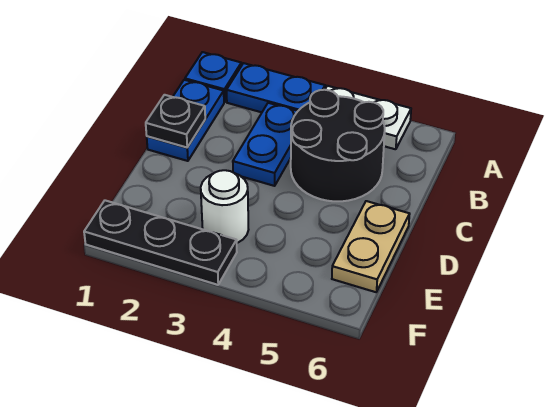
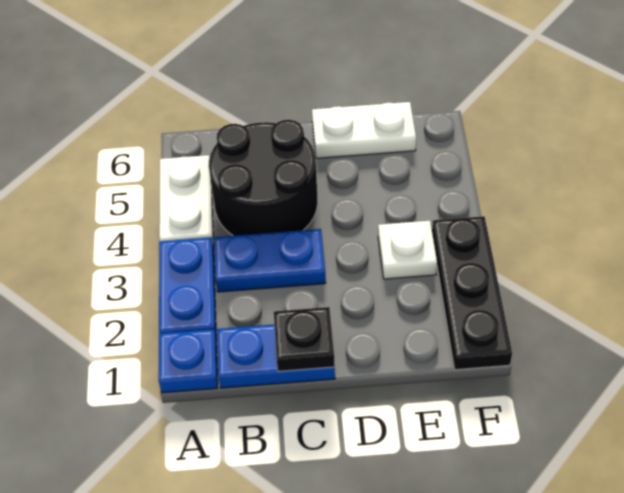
tan 1x2 plate [332,201,410,292] -> white 1x2 plate [312,102,416,158]
white 1x1 round brick [201,170,249,243] -> white 1x1 plate [378,221,437,279]

